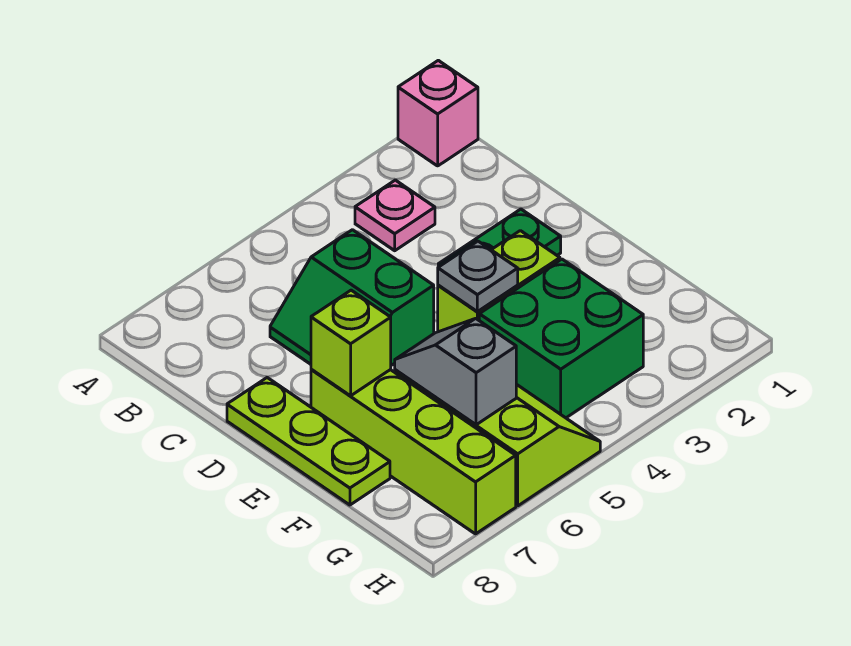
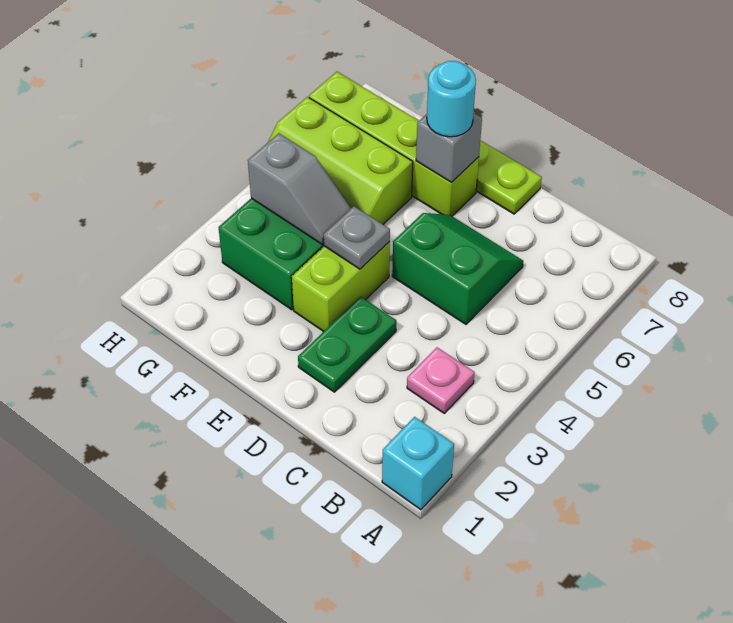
pink 1x1 brick [398,60,478,166] -> cyan 1x1 brick [382,417,454,510]
lime 1x1 brick [311,290,391,396] -> grey 1x1 brick [416,113,482,182]
none -> cyan 1x1 round brick [427,61,476,137]
grey 1x2 slope [395,318,516,425] -> grey 1x2 slope moved to [248,133,351,244]

